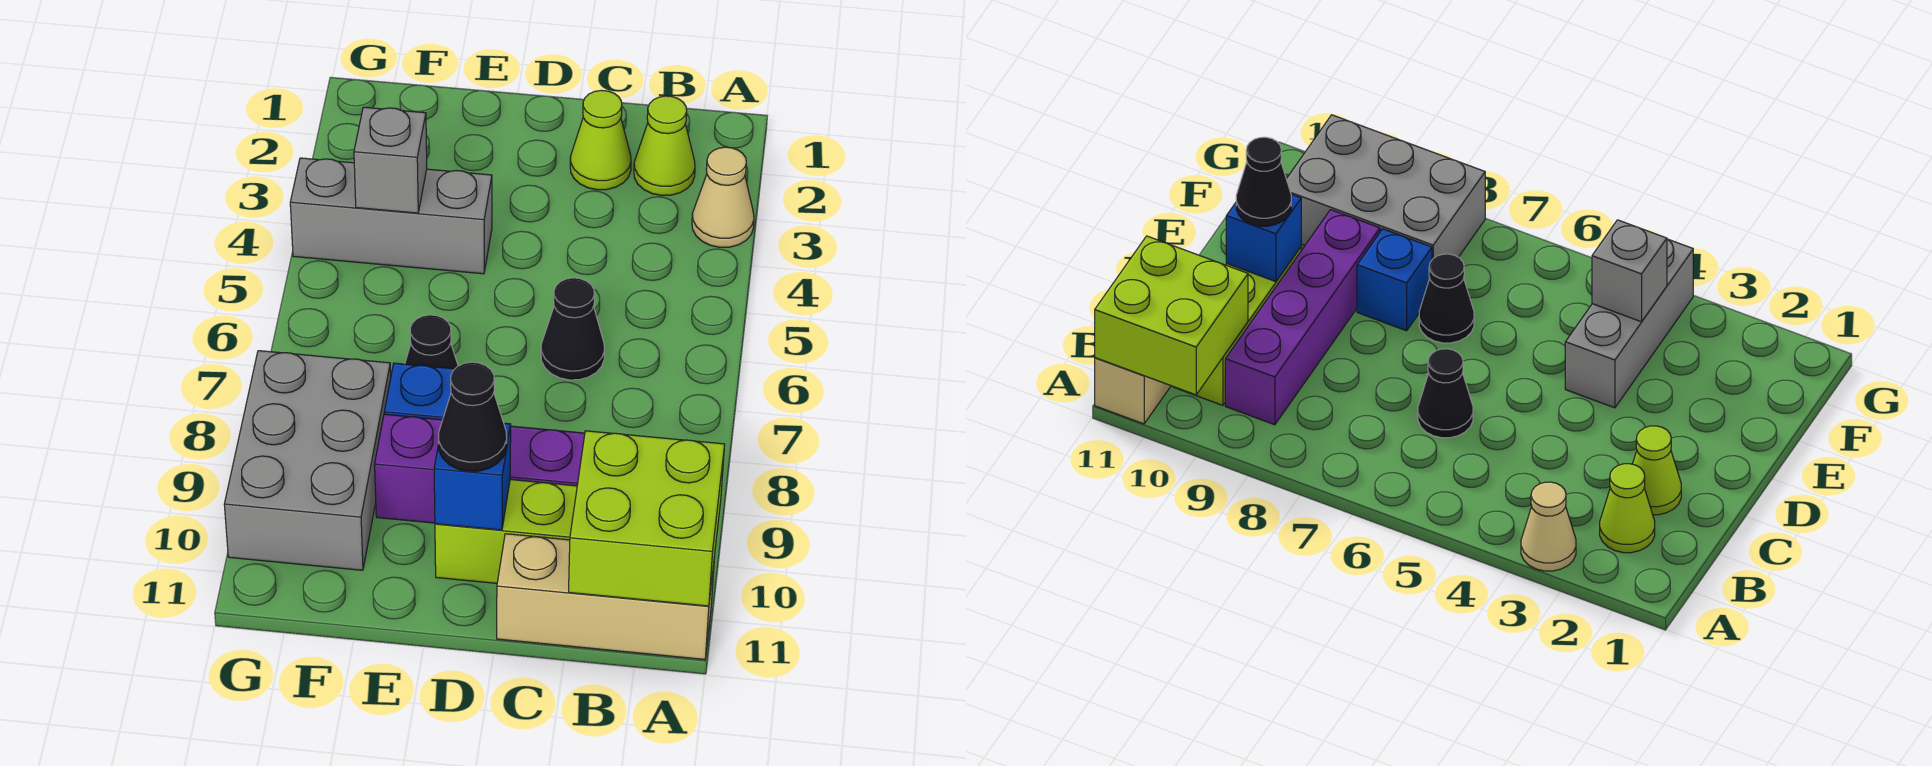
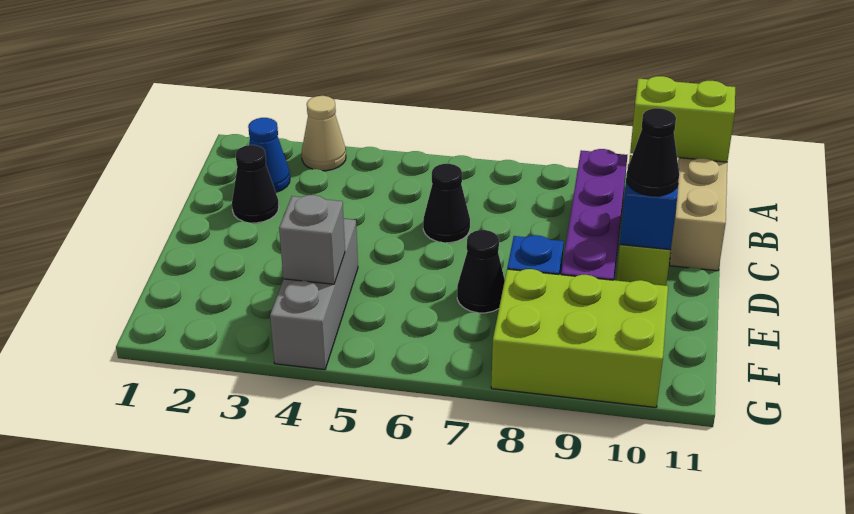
lime 2x2 brick [569,431,725,606] -> lime 1x2 brick [630,76,735,162]
lime 1x1 cone [634,96,695,196] -> blue 1x1 cone [248,118,290,192]
lime 1x1 cone [570,90,631,190] -> black 1x1 cone [232,145,279,223]
grey 2x3 brick [224,351,391,570] -> lime 2x3 brick [491,269,668,407]

